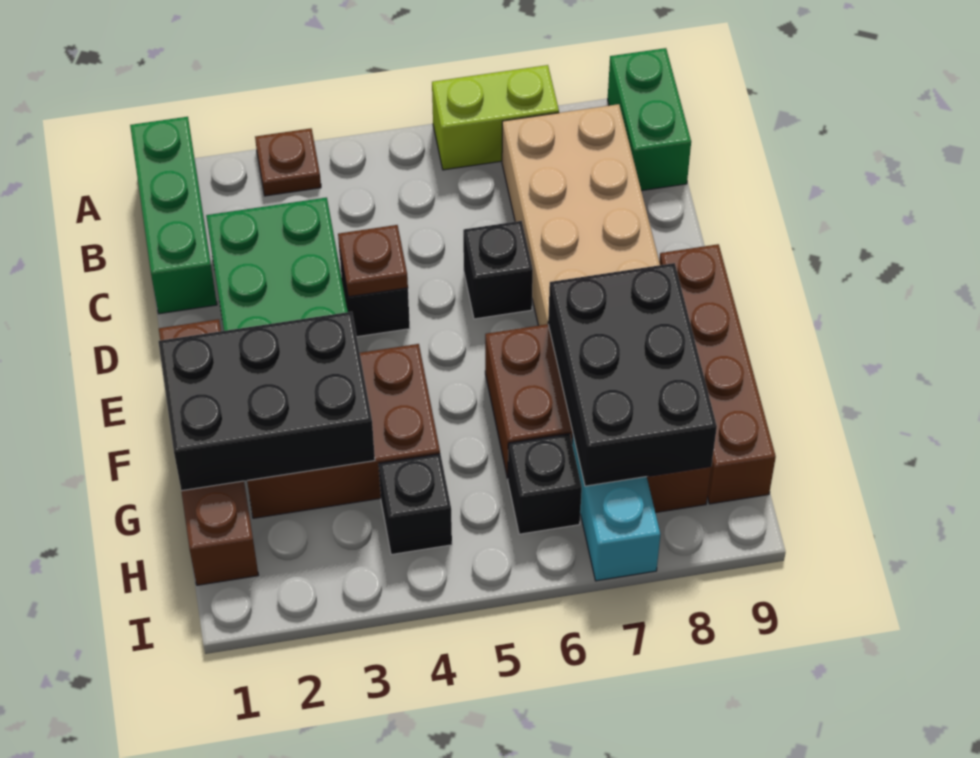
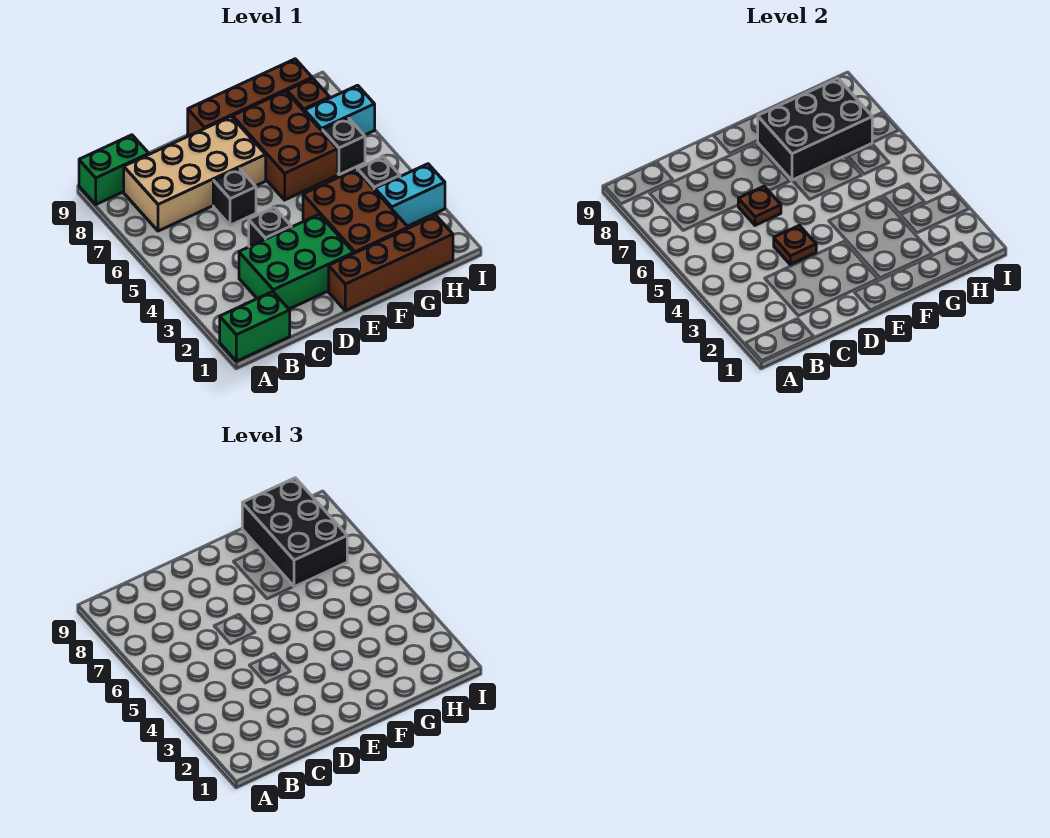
green 1x3 brick [130,117,217,314] -> green 1x2 brick [220,292,290,361]
brown 1x1 plate [255,128,321,196] -> brown 1x1 plate moved to [738,186,781,225]
lime 1x2 brick [432,65,559,170] -> none
black 2x3 brick [158,312,375,491] -> black 2x3 brick moved to [242,478,347,587]
none -> cyan 1x2 brick [375,164,445,226]

